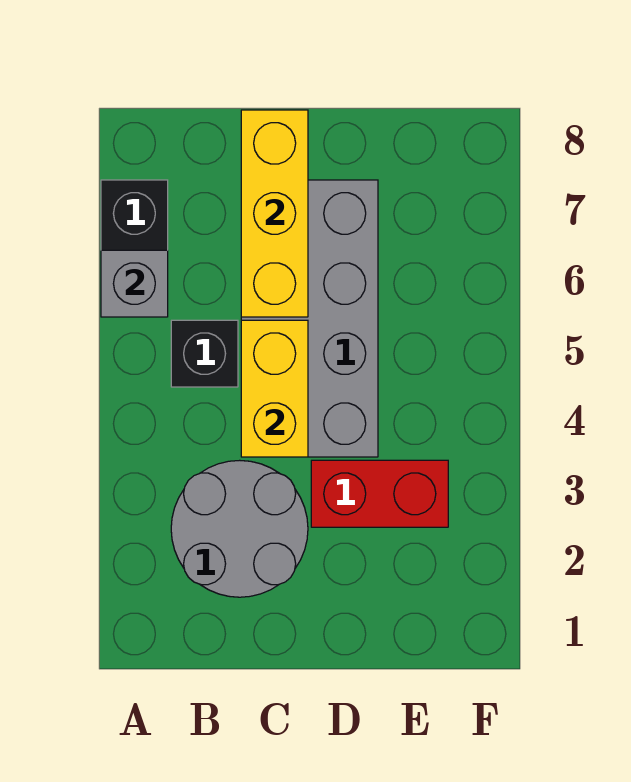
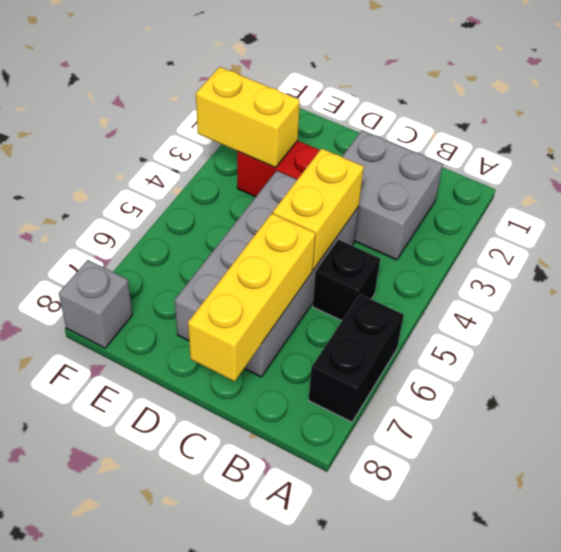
grey 1x1 brick [101,250,168,317] -> grey 1x1 brick moved to [59,260,132,348]
grey 2x2 round brick [171,460,308,597] -> grey 2x2 brick [342,131,443,260]
none -> yellow 1x2 brick [196,67,300,168]

